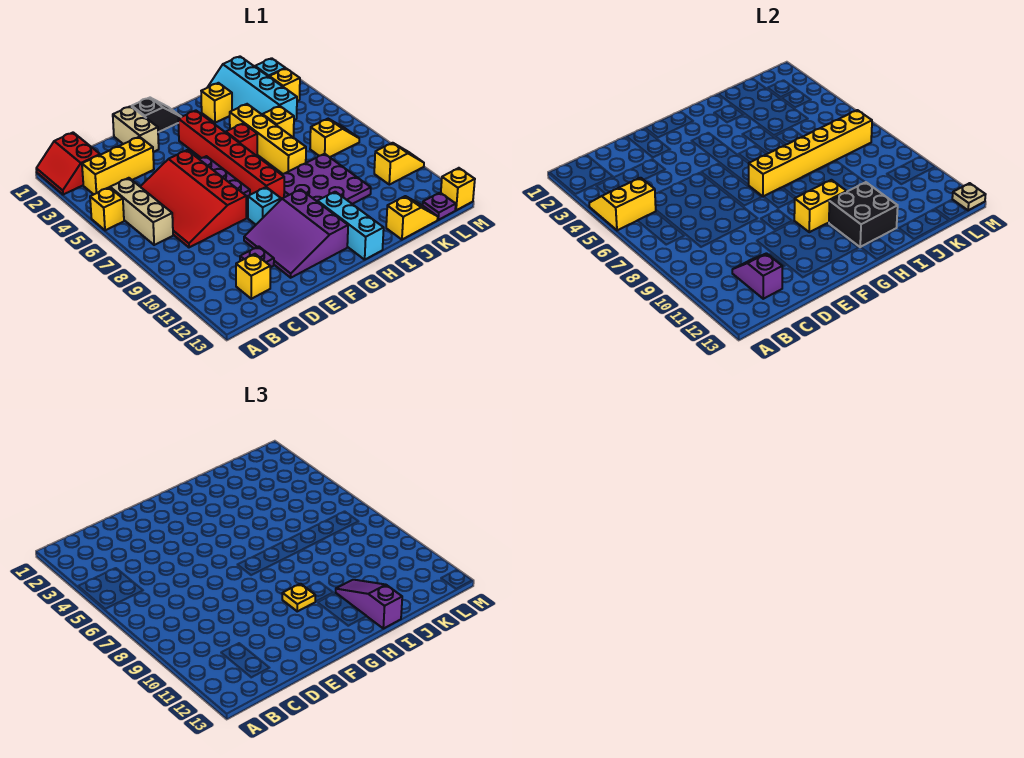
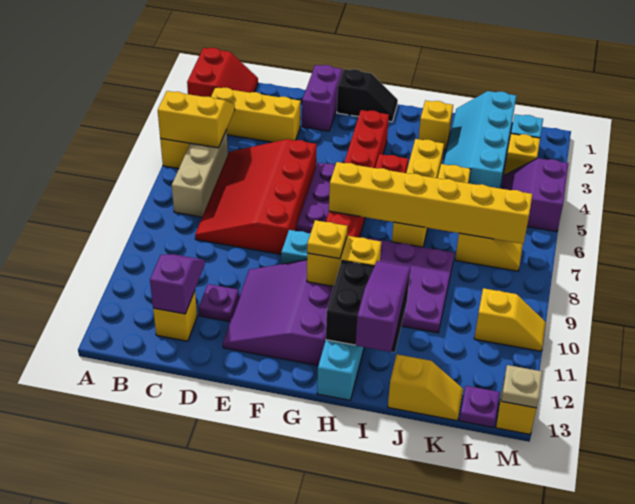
red 2x2 slope [36,133,100,195] -> red 2x2 slope turned to [187,48,258,97]
tan 1x2 brick [113,106,159,152] -> purple 1x2 brick [302,65,342,131]
none -> purple 2x2 slope [501,158,568,232]

